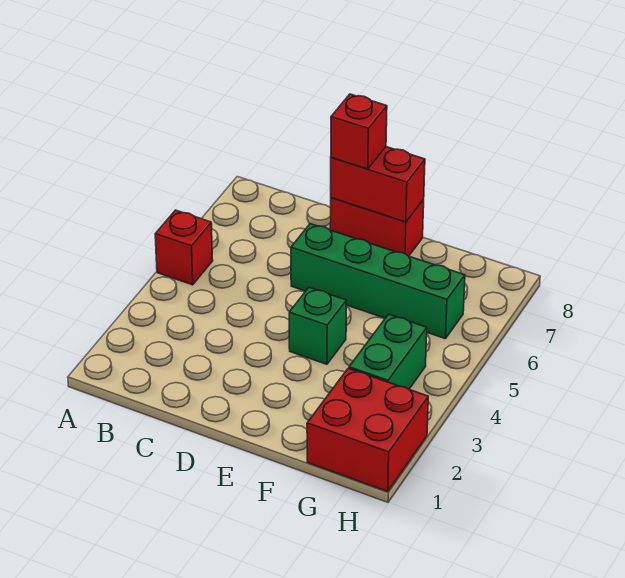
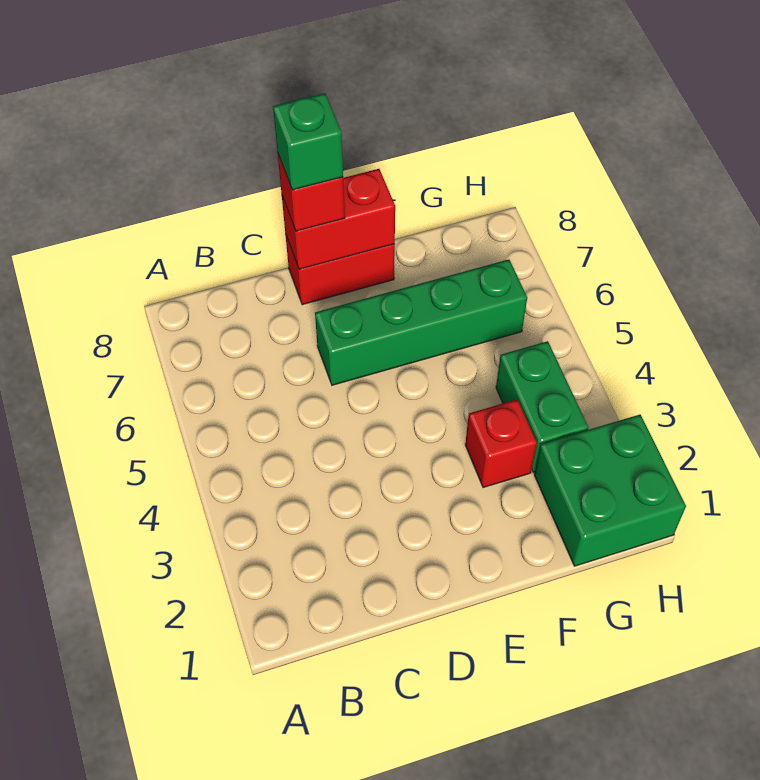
red 1x1 brick [155,210,213,285] -> red 1x1 brick moved to [465,399,537,488]
green 1x1 brick [289,287,346,364] -> green 1x1 brick moved to [273,93,343,190]
red 2x2 brick [307,368,428,491] -> green 2x2 brick [534,415,686,566]

